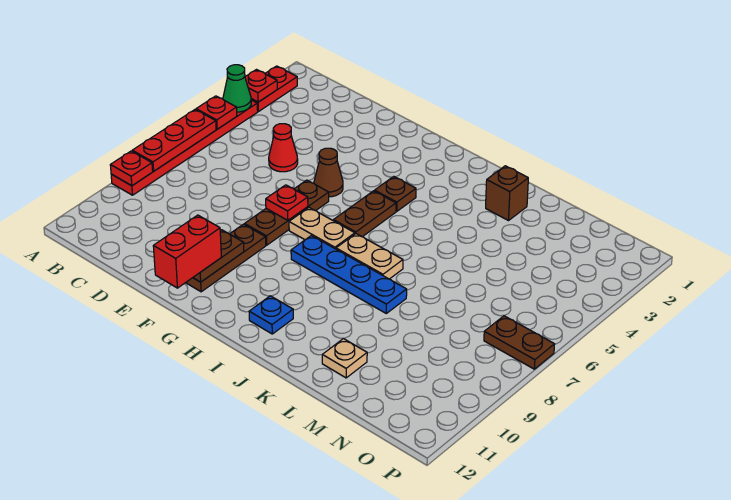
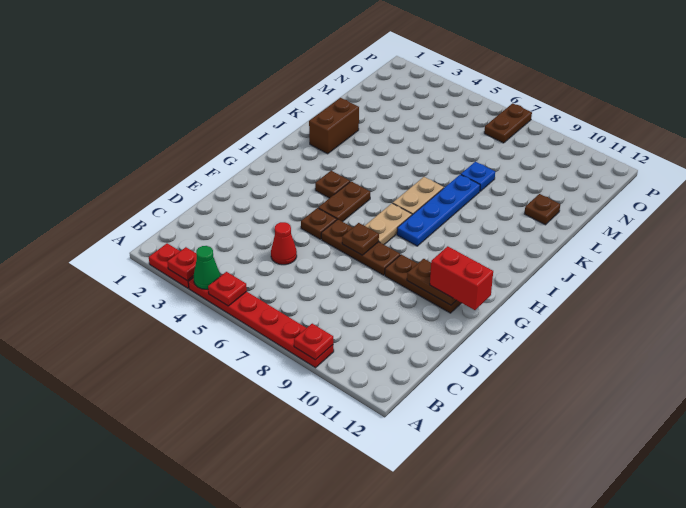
red 1x3 plate [132,110,216,171] -> none
brown 1x1 cone [314,148,343,197] -> brown 1x1 plate [301,208,337,239]
red 1x1 plate [266,185,308,220] -> brown 1x1 plate [342,223,379,255]
brown 1x2 plate [333,191,396,237] -> brown 1x2 plate turned to [318,181,370,222]
blue 1x1 plate [249,296,293,334] -> blue 1x1 plate moved to [461,162,495,191]
brown 1x1 brick [486,166,528,221] -> brown 1x2 brick [309,98,359,154]
tan 1x1 plate [322,339,367,378] -> brown 1x1 plate [524,194,560,225]

